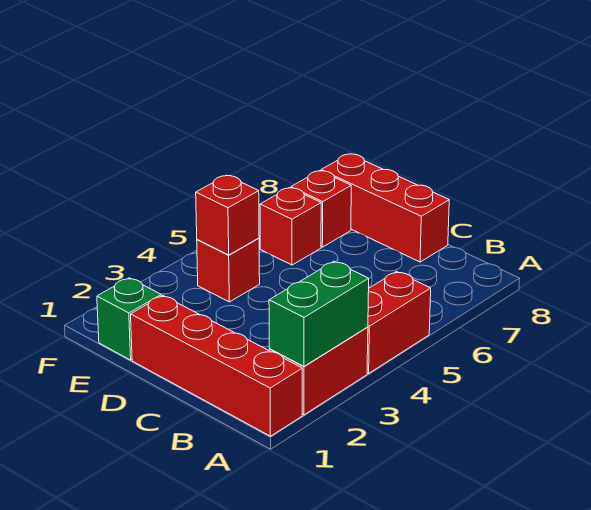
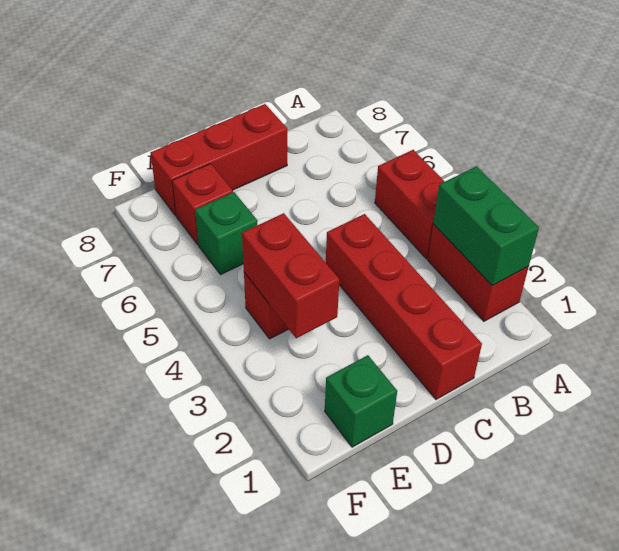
red 1x4 brick [131,296,302,436] -> red 1x4 brick turned to [326,214,482,399]
red 1x1 brick [196,175,259,255] -> red 1x2 brick [242,213,339,338]
red 1x1 brick [260,188,321,265] -> green 1x1 brick [195,192,257,275]

